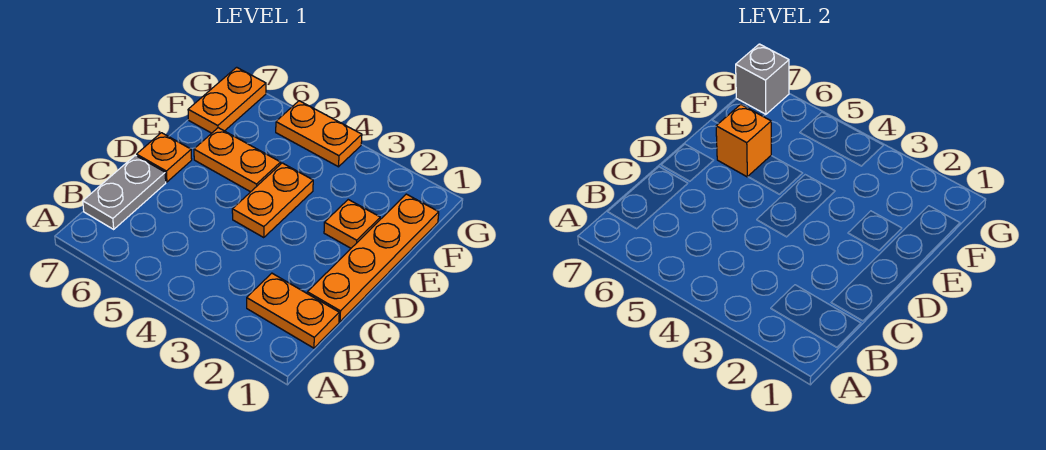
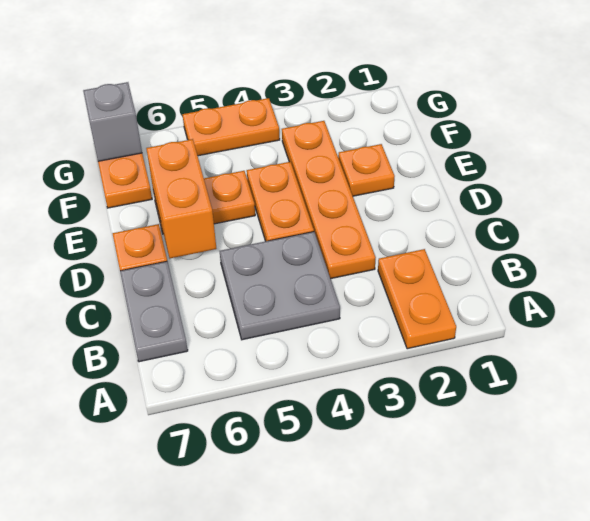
orange 1x2 plate [247,273,339,348] -> orange 1x2 plate turned to [378,249,456,349]
none -> grey 2x2 plate [220,232,340,340]
orange 1x4 plate [307,194,439,322] -> orange 1x4 plate moved to [282,121,376,279]
orange 1x1 brick [716,104,771,177] -> orange 1x2 brick [146,139,217,258]

